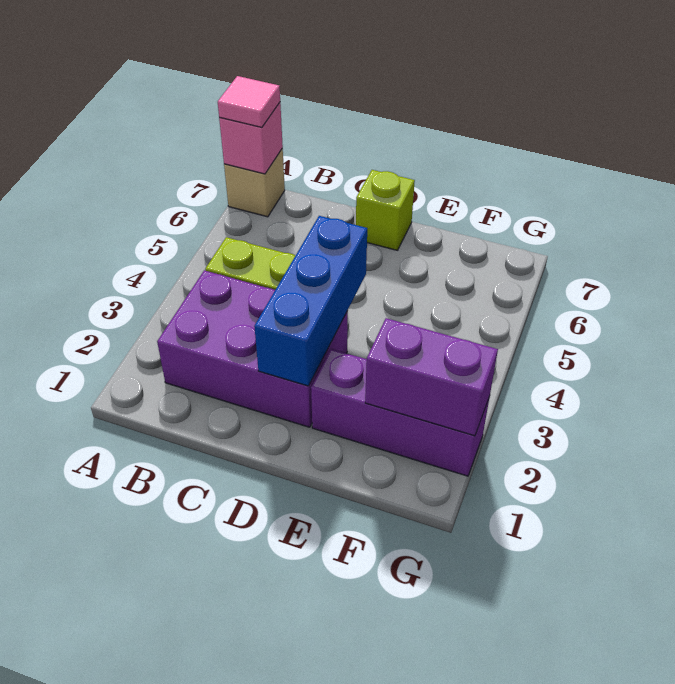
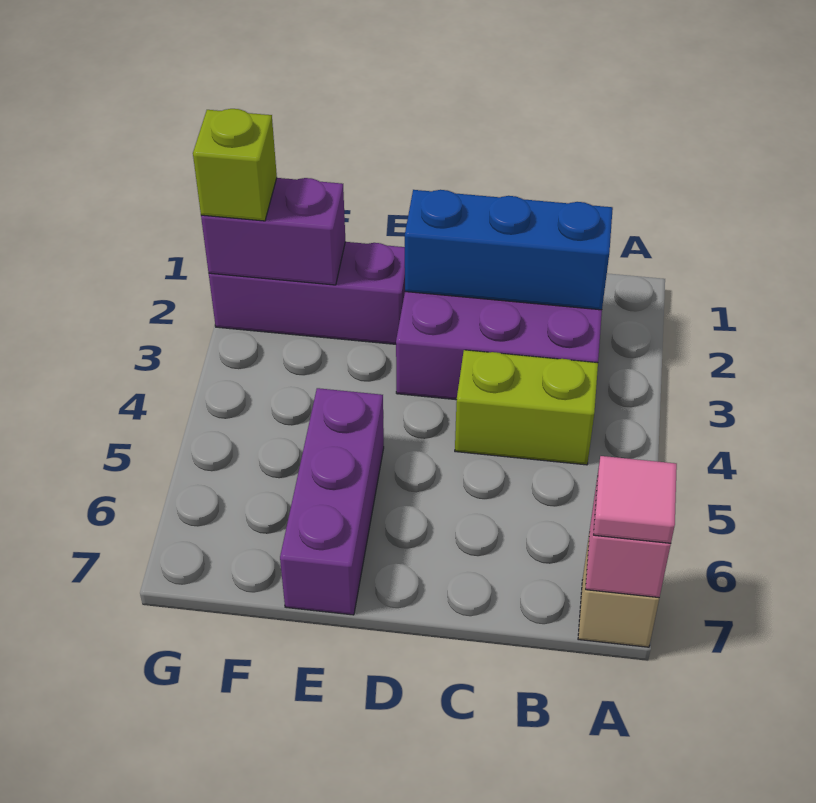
blue 1x3 brick [254,216,367,386] -> blue 1x3 brick turned to [405,190,613,310]
lime 1x1 brick [356,170,415,250] -> lime 1x1 brick moved to [193,109,277,221]
none -> purple 1x3 brick [280,388,384,615]

